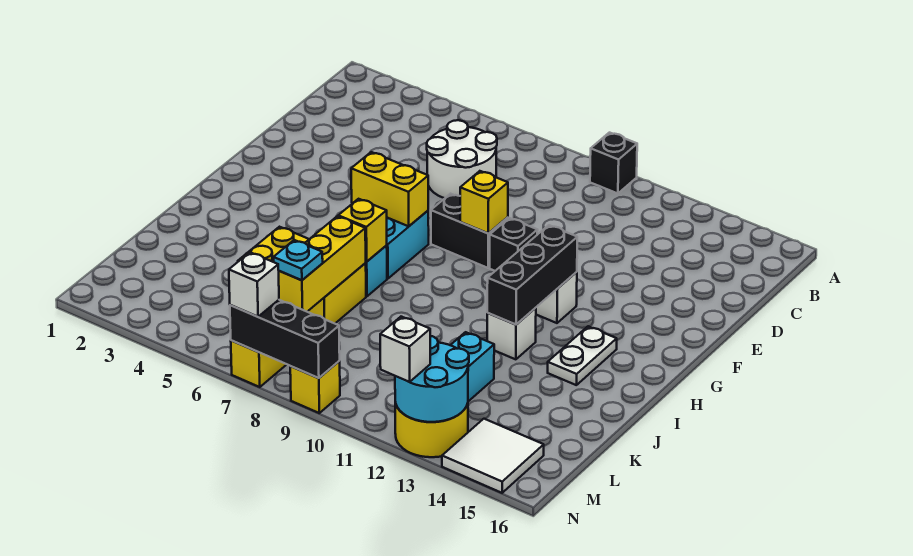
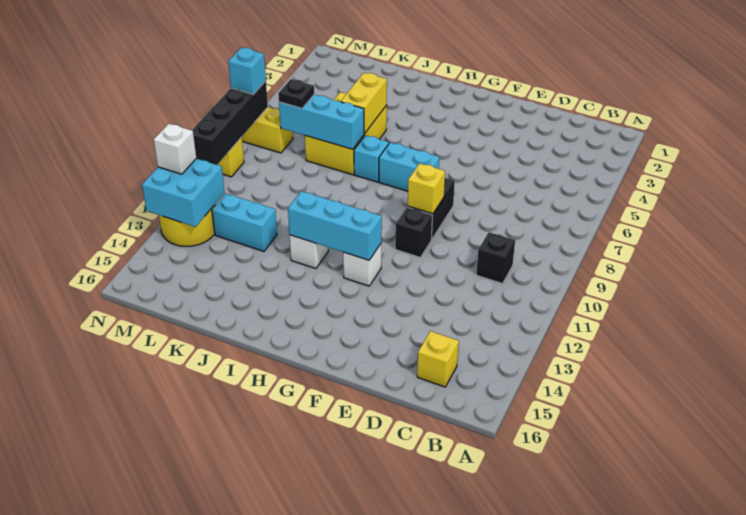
black 1x1 brick [590,133,637,194] -> black 1x1 brick moved to [476,232,515,284]
white 2x2 round brick [427,120,497,198] -> none
yellow 1x2 brick [351,152,428,226] -> yellow 1x2 brick moved to [341,73,387,134]
black 1x3 brick [487,225,577,325] -> cyan 1x3 brick [288,191,382,260]
white 1x2 plate [548,326,617,385] -> none
yellow 1x1 brick [338,199,387,262] -> yellow 1x1 brick moved to [417,331,459,387]
yellow 1x3 brick [279,216,366,312] -> cyan 1x3 brick [279,95,364,149]
cyan 1x1 plate [273,240,323,280] -> black 1x1 plate [278,79,314,108]
cyan 2x2 round brick [395,336,469,422] -> cyan 2x2 brick [142,159,225,227]
white 2x2 tile [442,419,544,493] -> none
black 1x3 brick [230,300,340,378] -> black 1x4 brick [192,81,268,165]
white 1x1 brick [229,252,279,317] -> cyan 1x1 brick [228,48,266,95]

